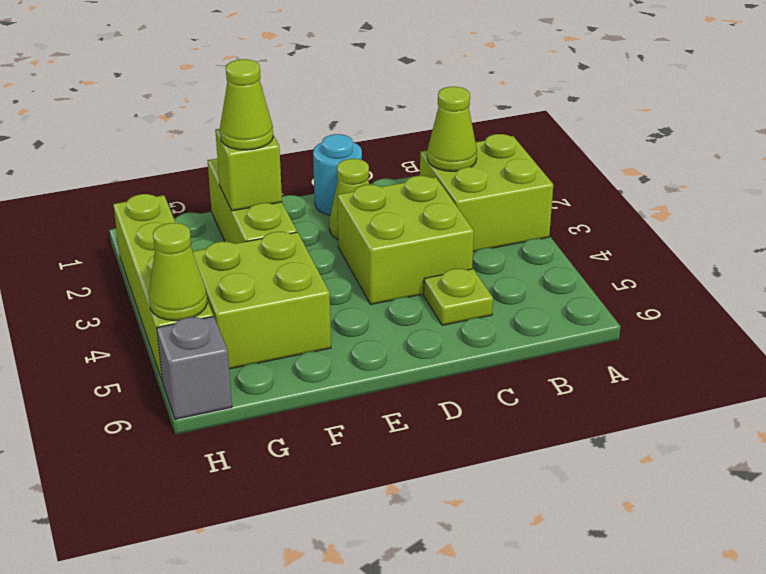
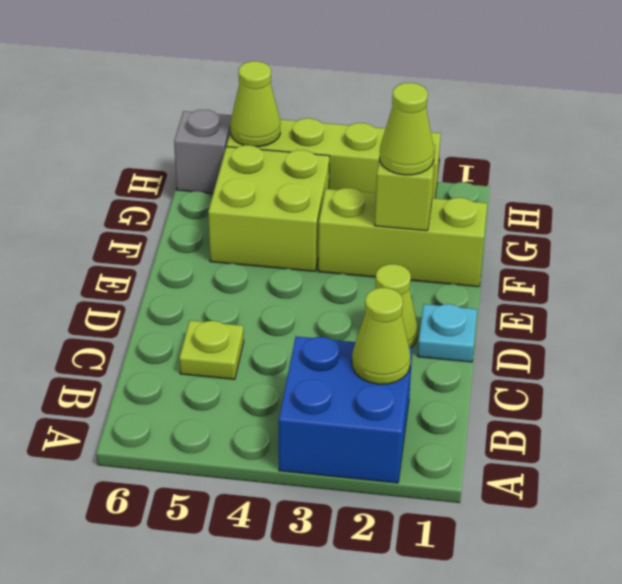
lime 2x2 brick [420,134,553,252] -> blue 2x2 brick [279,336,412,483]
lime 2x2 brick [337,176,474,304] -> none
cyan 1x1 round brick [313,134,362,215] -> cyan 1x1 plate [418,304,477,362]

